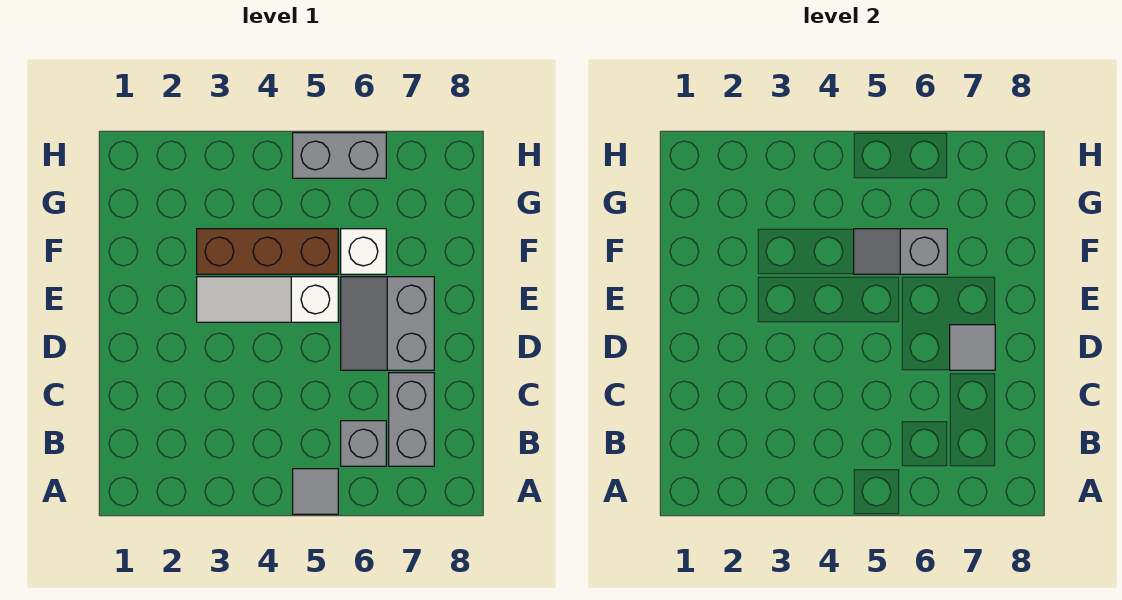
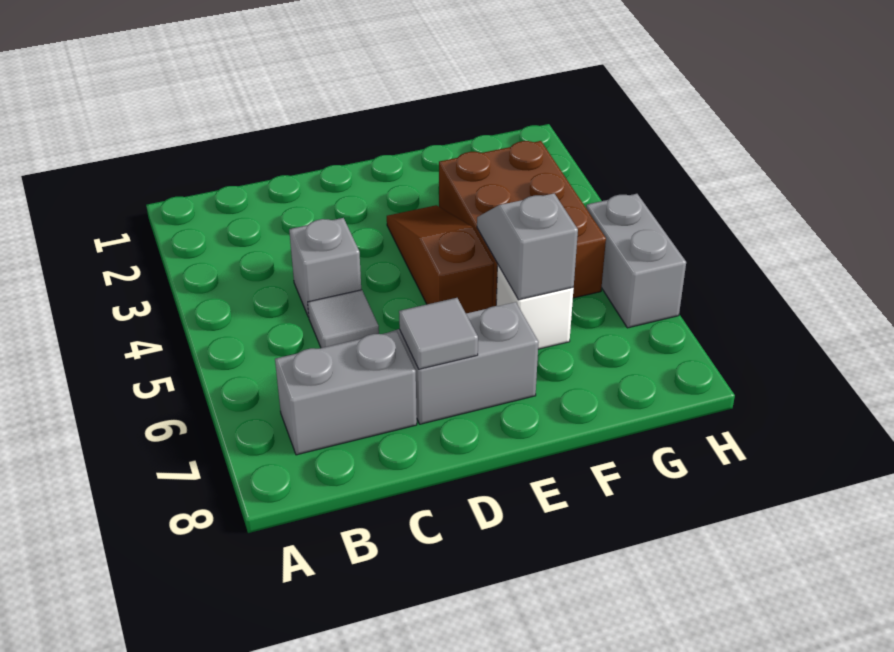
grey 1x1 tile [293,469,338,514] -> grey 1x1 tile moved to [308,290,379,348]
grey 1x1 brick [341,421,386,466] -> grey 1x1 brick moved to [289,218,361,317]
white 1x3 slope [197,277,338,322] -> brown 1x3 slope [387,205,494,313]
brown 1x3 brick [197,229,338,274] -> brown 2x3 brick [439,141,606,306]

